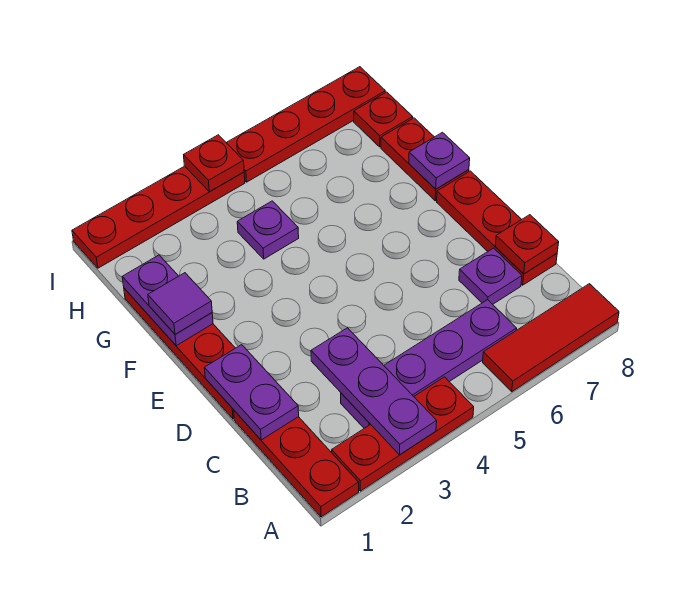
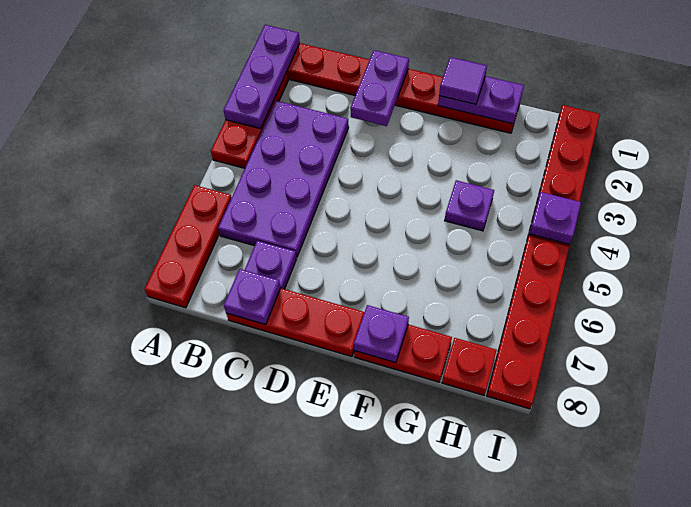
purple 1x3 plate [311,328,437,455] -> purple 1x3 plate turned to [224,25,300,129]
red 1x3 tile [483,284,619,392] -> red 1x3 plate [145,185,232,308]
purple 1x4 plate [341,300,517,428] -> purple 2x4 plate [218,101,349,257]
purple 1x2 plate [205,345,299,440] -> purple 1x2 plate turned to [350,50,409,126]
red 1x1 plate [495,215,559,274] -> purple 1x1 plate [224,269,281,325]
red 1x1 plate [184,135,244,192] -> purple 1x1 plate [529,192,581,245]

